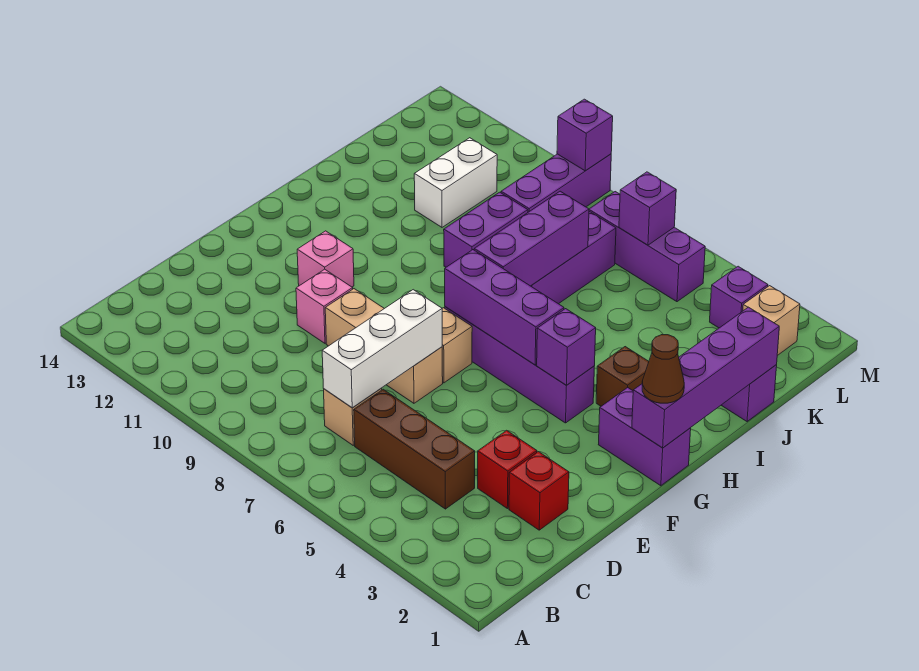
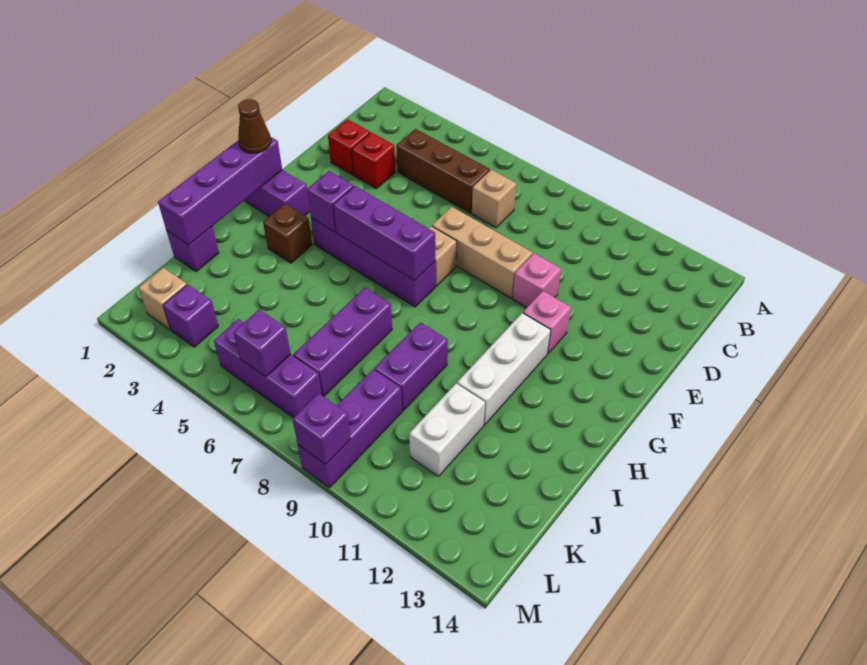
white 1x3 brick [322,290,442,408] -> white 1x3 brick moved to [457,313,551,425]
purple 1x3 brick [474,191,589,286] -> none

